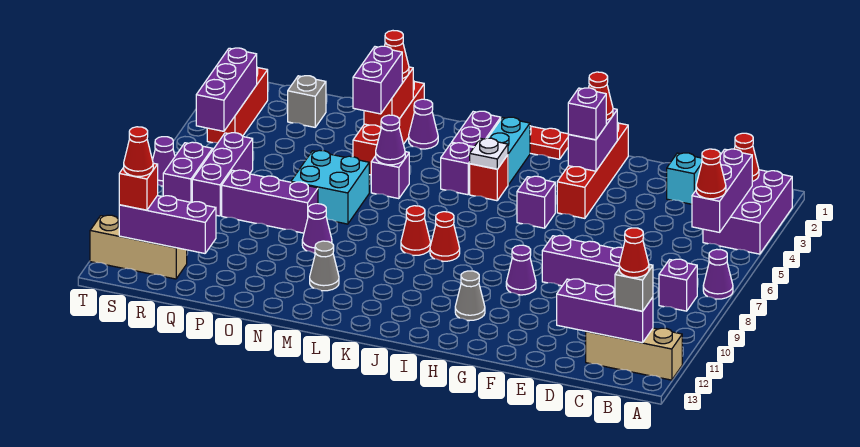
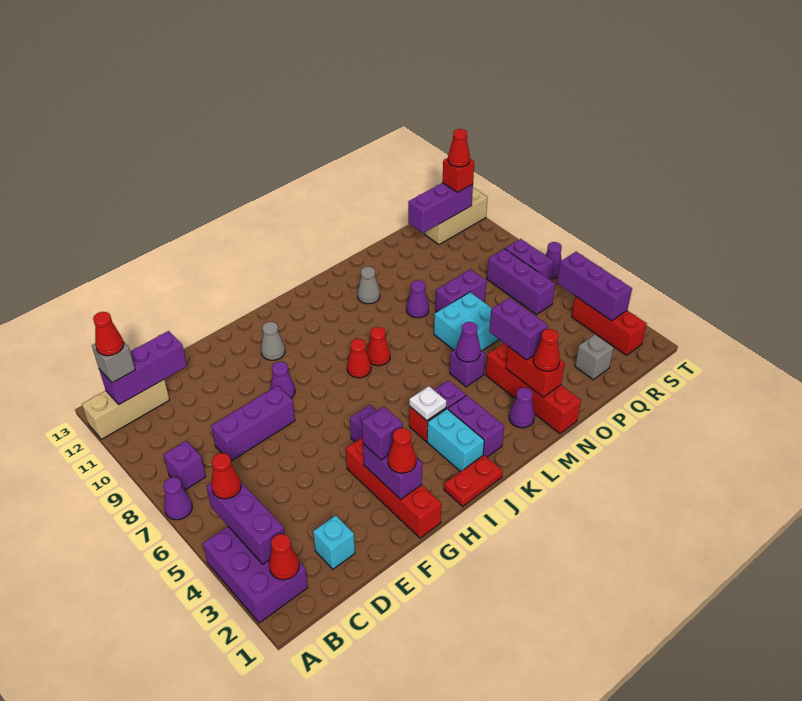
purple 1x3 brick [222,170,318,233] -> purple 1x2 brick [436,269,486,312]

